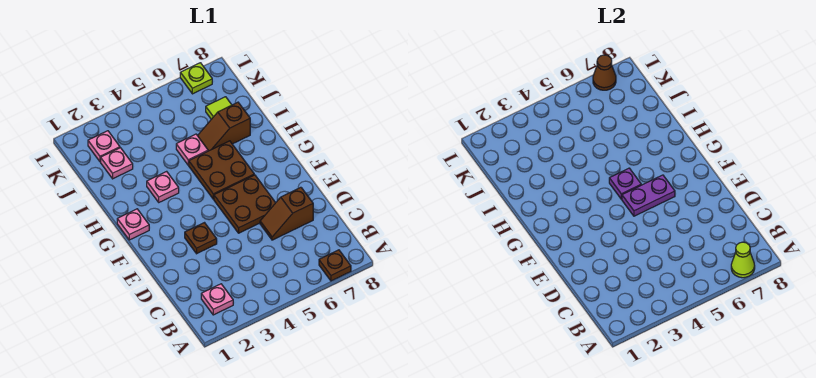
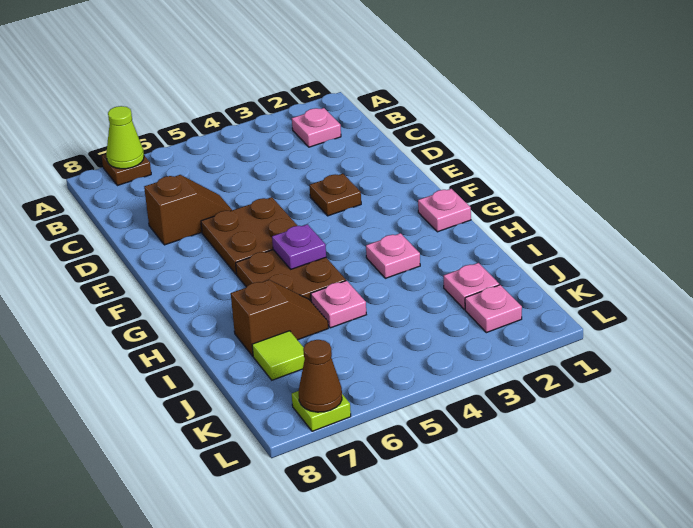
purple 1x2 plate [622,175,675,216] -> none

